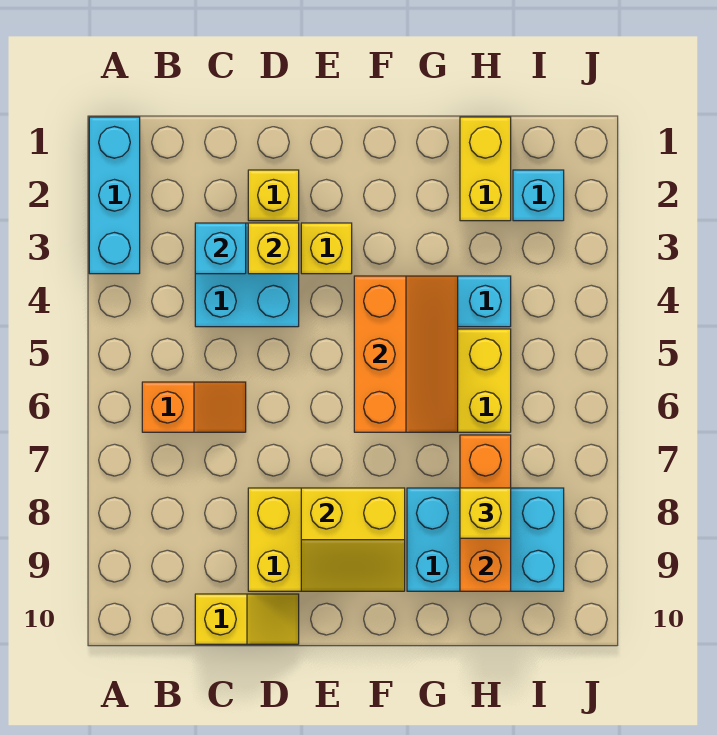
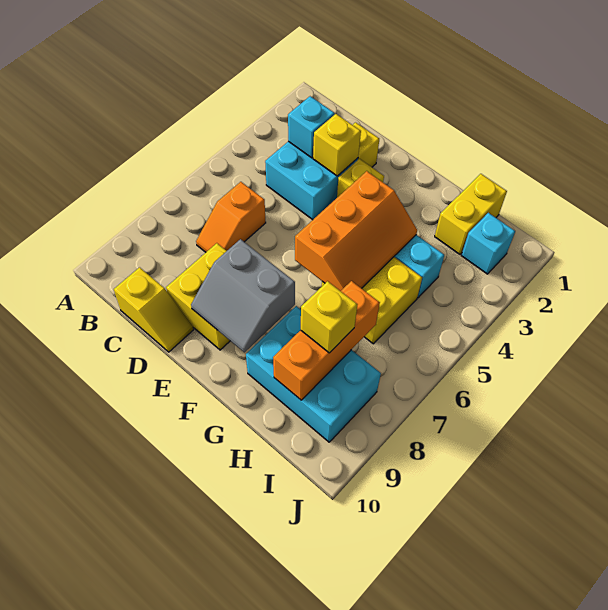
cyan 1x3 brick [89,117,140,274] -> none
orange 1x2 slope [142,382,246,432] -> orange 1x2 slope turned to [196,182,266,252]
yellow 2x2 slope [301,488,405,591] -> grey 2x2 slope [191,239,295,352]

